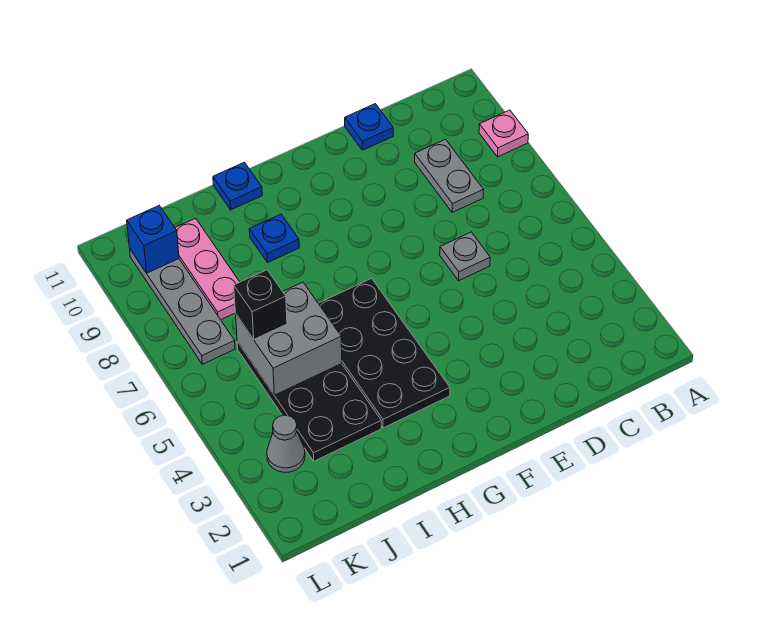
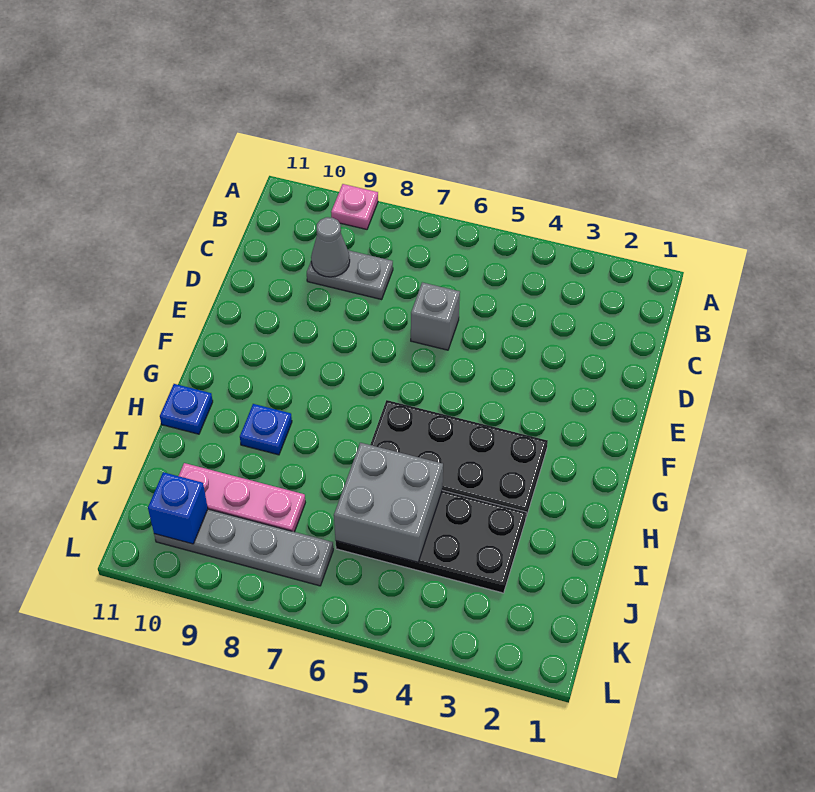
grey 1x1 plate [440,232,490,281] -> grey 1x1 brick [411,282,460,350]
blue 1x1 plate [345,104,393,150] -> none
black 1x1 brick [234,270,287,339] -> none
grey 1x1 cone [267,415,305,472] -> grey 1x1 cone moved to [311,217,350,277]

